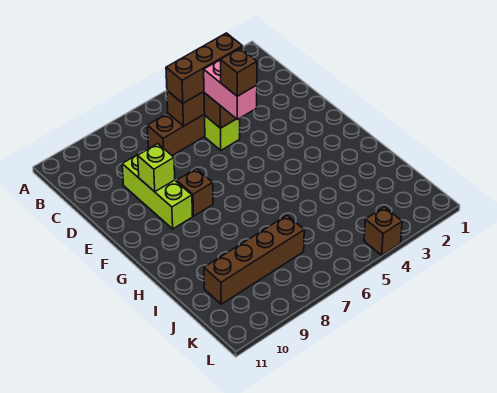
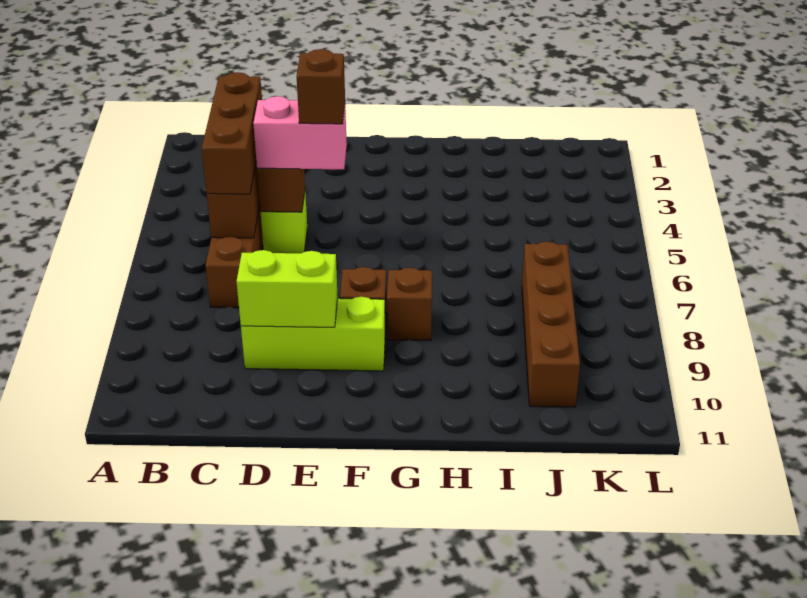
lime 1x1 brick [138,144,175,192] -> lime 1x2 brick [236,250,338,327]
brown 1x1 brick [364,207,402,255] -> brown 1x1 brick moved to [387,268,432,340]

